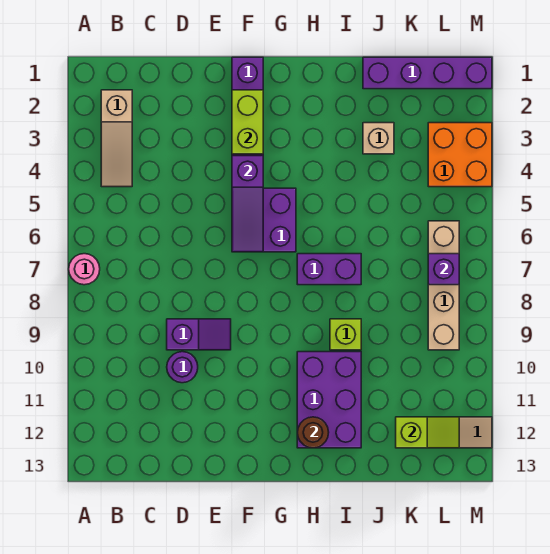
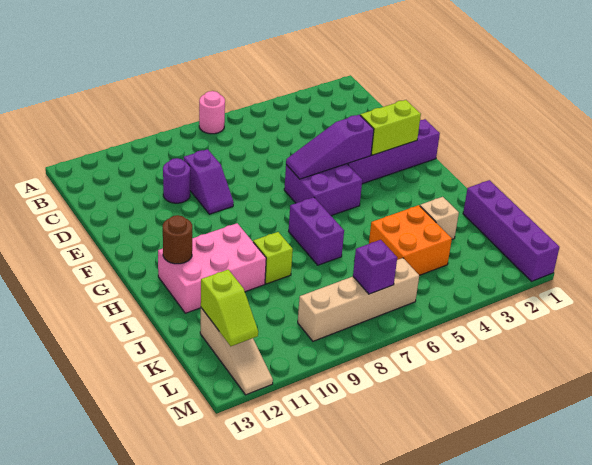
tan 1x3 slope [101,90,132,187] -> none
purple 2x3 brick [297,352,361,448] -> pink 2x3 brick [158,223,266,313]
orange 2x2 brick [428,123,492,187] -> orange 2x2 brick moved to [369,205,452,275]

